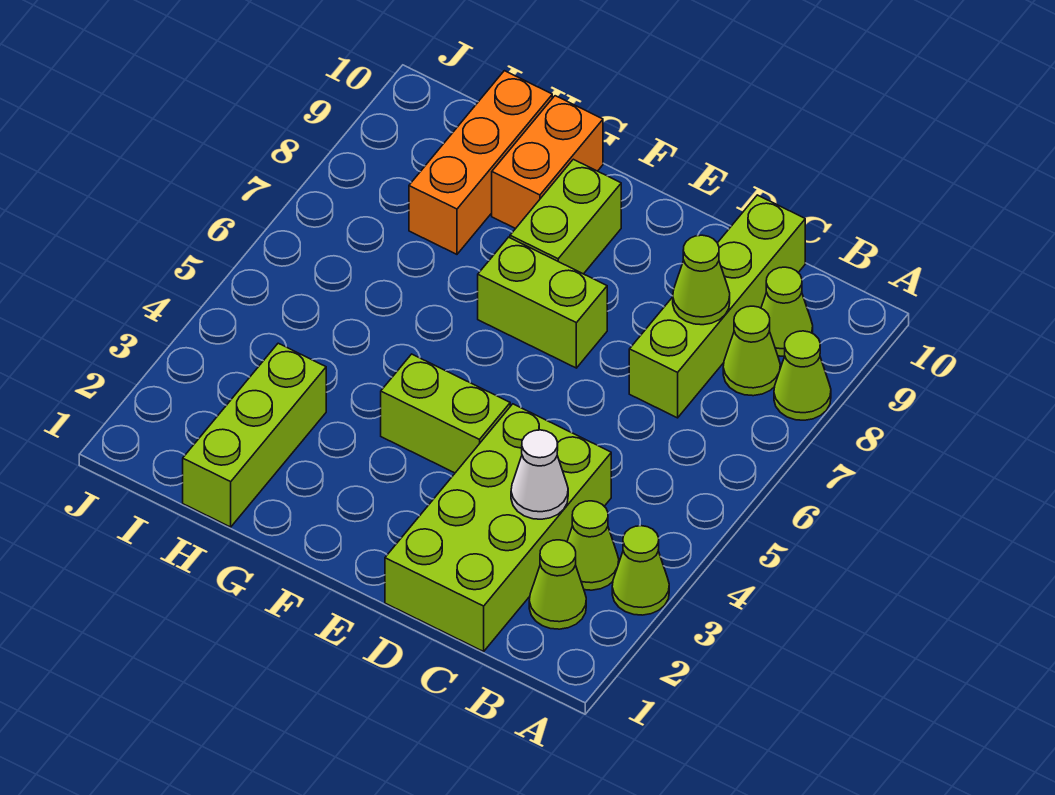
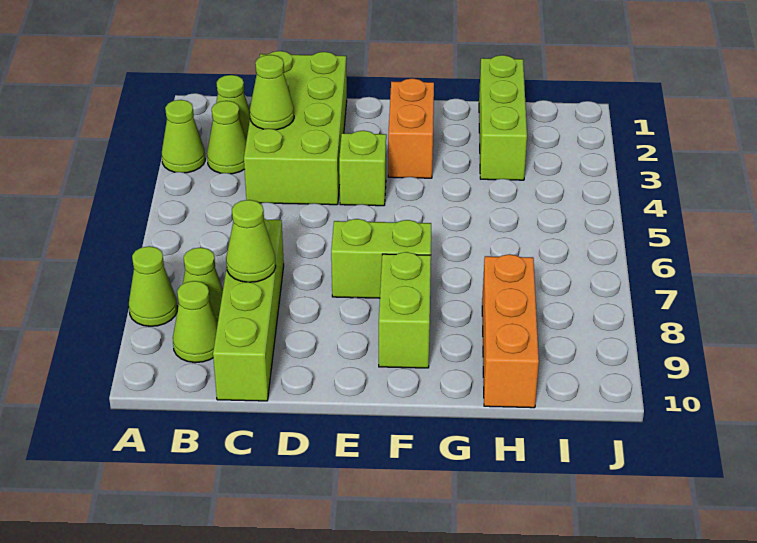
white 1x1 cone [511,430,568,519] -> lime 1x1 cone [250,55,294,130]
lime 1x2 brick [381,354,510,473] -> lime 1x1 brick [339,131,386,206]
orange 1x2 brick [492,96,603,229] -> orange 1x2 brick moved to [388,78,434,178]

